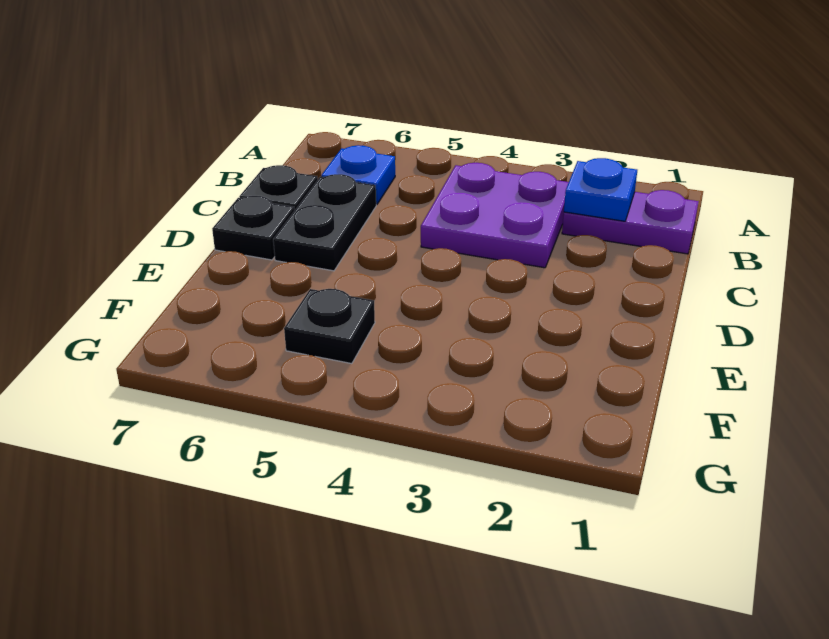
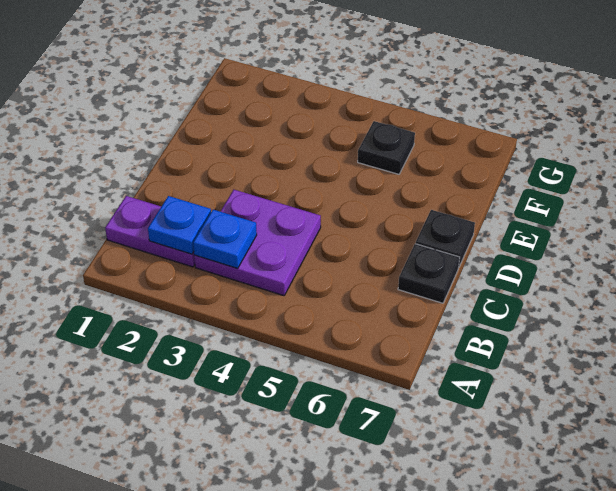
blue 1x1 plate [321,145,395,204] -> blue 1x1 plate moved to [193,210,257,268]
black 1x2 plate [273,174,376,271] -> none

